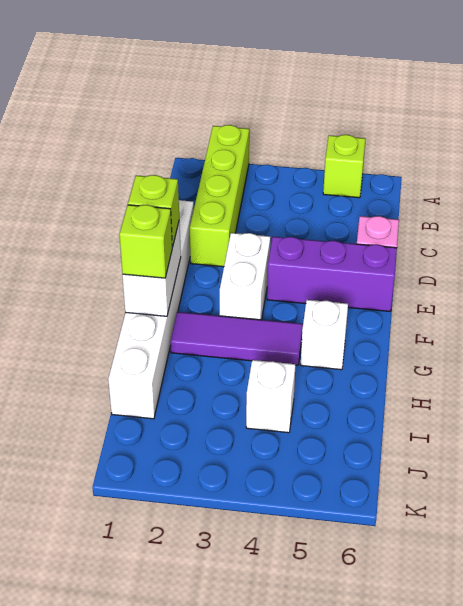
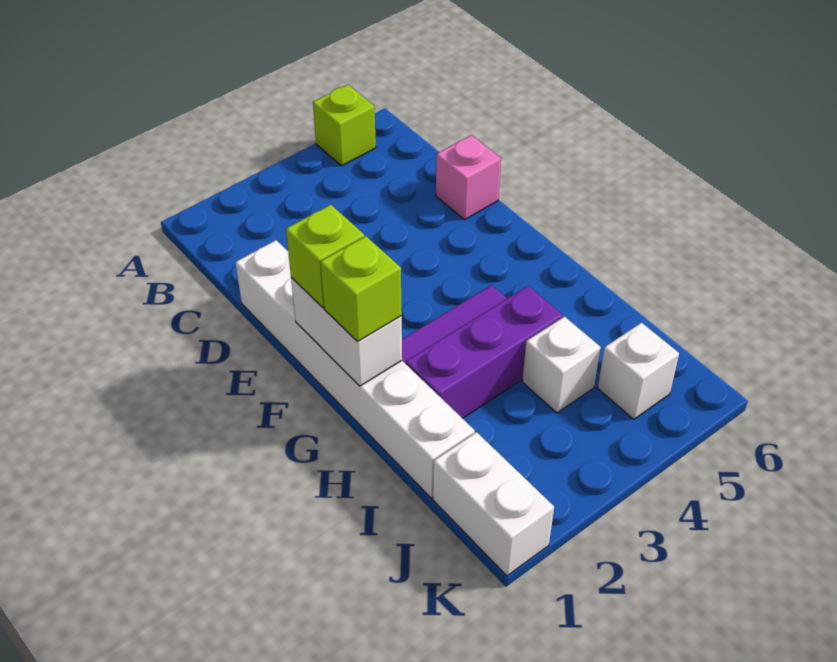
lime 1x4 brick [190,125,249,267] -> none
white 1x2 brick [220,233,270,320] -> white 1x2 brick moved to [433,432,554,576]
purple 1x3 brick [267,237,397,311] -> purple 1x3 brick moved to [406,286,563,419]
white 1x1 brick [301,300,348,370] -> white 1x1 brick moved to [598,323,679,419]

